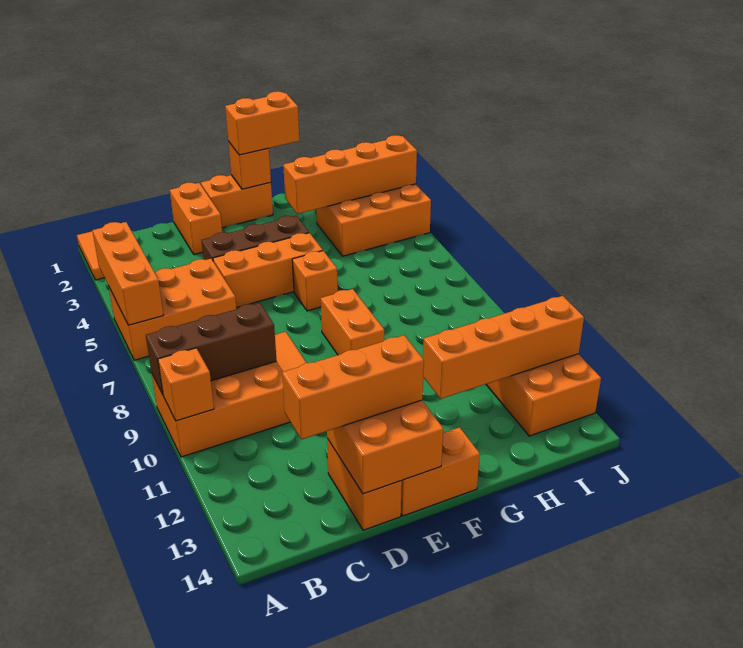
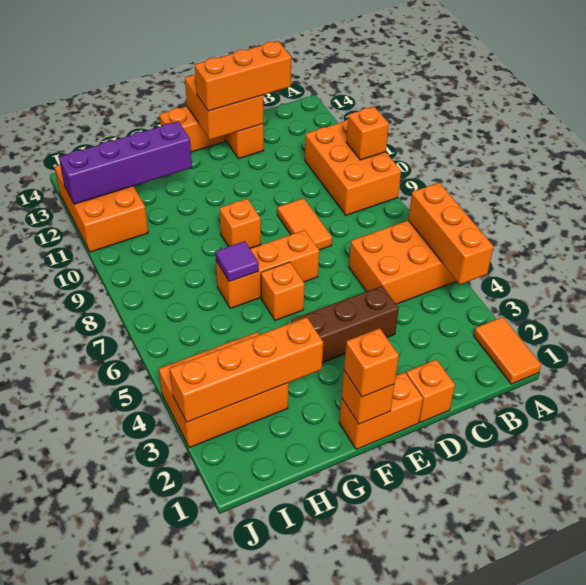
orange 2x3 brick [152,362,290,457] -> orange 2x3 brick turned to [305,119,401,215]
brown 1x3 brick [146,303,277,394] -> none
orange 1x2 brick [170,182,222,255] -> orange 1x1 brick [406,360,455,423]
orange 1x3 brick [213,233,323,308] -> orange 1x3 brick moved to [216,230,319,308]
orange 1x2 brick [225,91,299,155] -> orange 1x1 brick [344,328,399,397]
orange 1x2 brick [321,289,384,355] -> orange 1x1 brick [220,199,261,248]
none -> purple 1x1 tile [215,241,259,282]
orange 1x4 brick [423,296,584,399] -> purple 1x4 brick [59,121,192,204]

